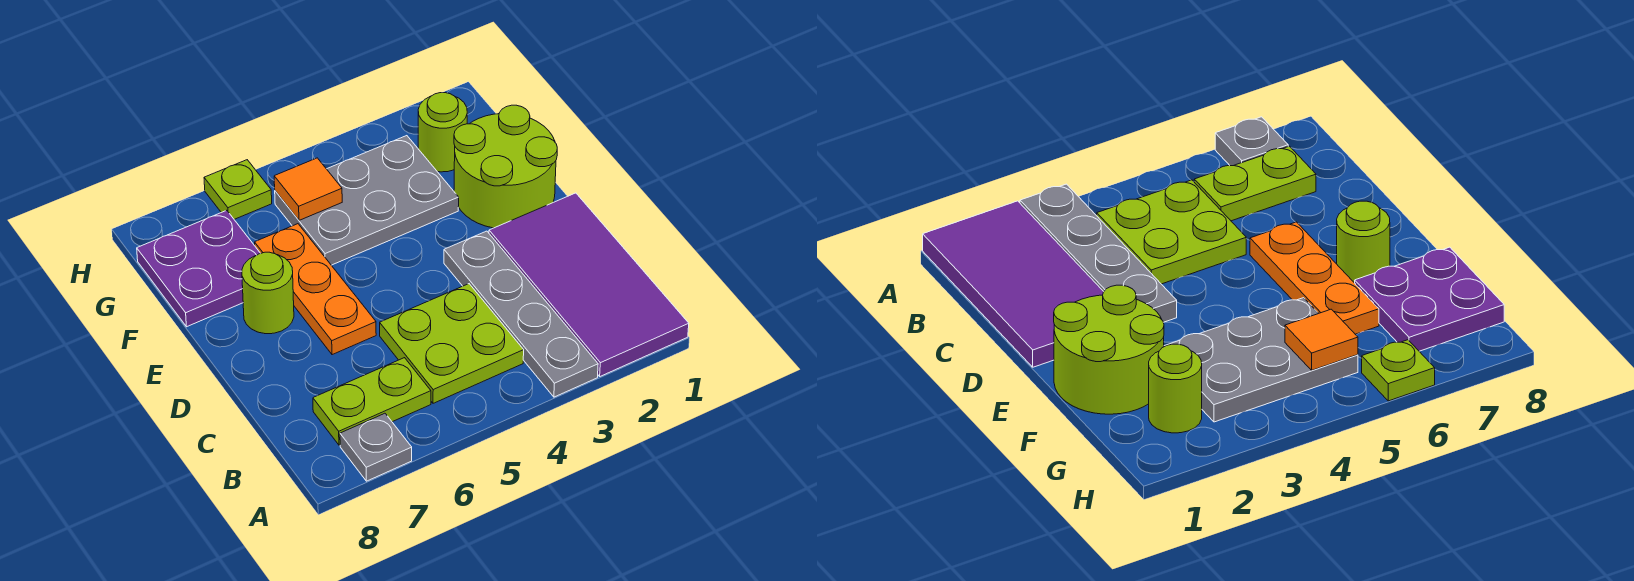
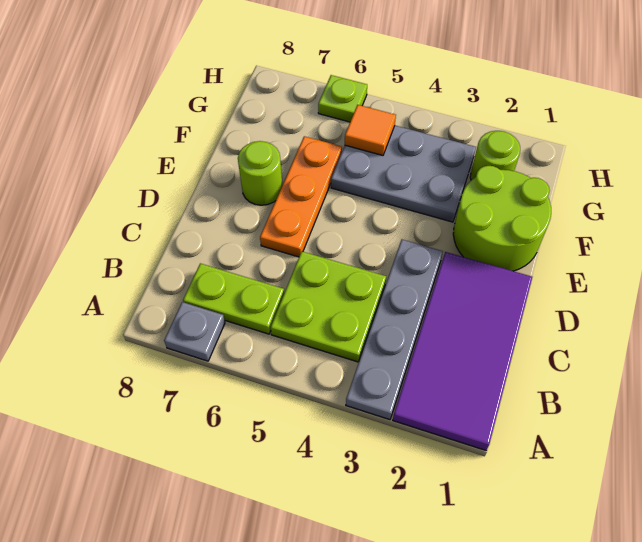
purple 2x2 plate [137,210,260,327] -> none

